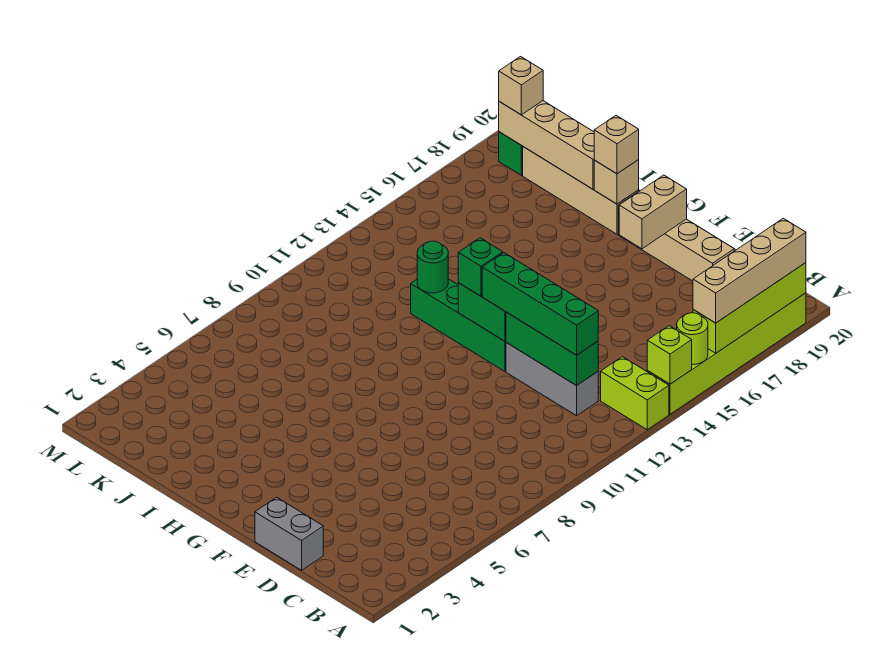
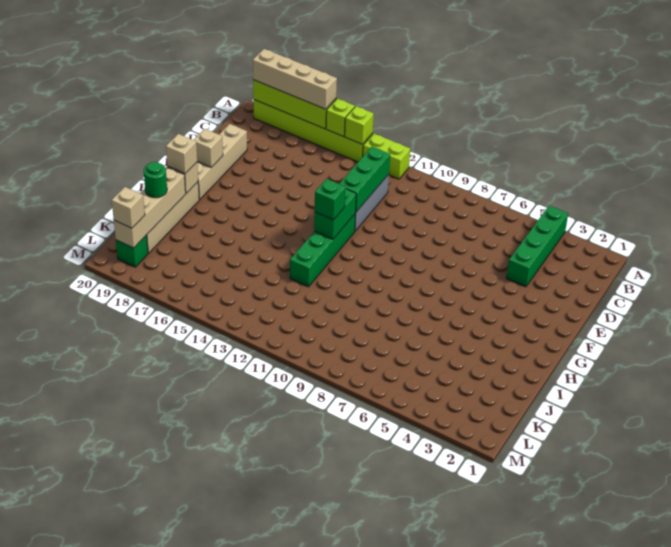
lime 1x2 brick [601,357,669,430] -> lime 1x2 brick turned to [363,134,410,179]
lime 1x1 round brick [677,313,708,365] -> lime 1x1 brick [326,99,355,137]
green 1x4 brick [482,253,598,355] -> green 1x4 brick moved to [507,206,568,287]
grey 1x2 brick [255,497,323,570] -> none
tan 1x2 brick [619,175,687,249] -> tan 1x1 brick [194,129,223,167]
green 1x1 round brick [417,241,448,293] -> green 1x1 round brick moved to [144,162,167,198]

